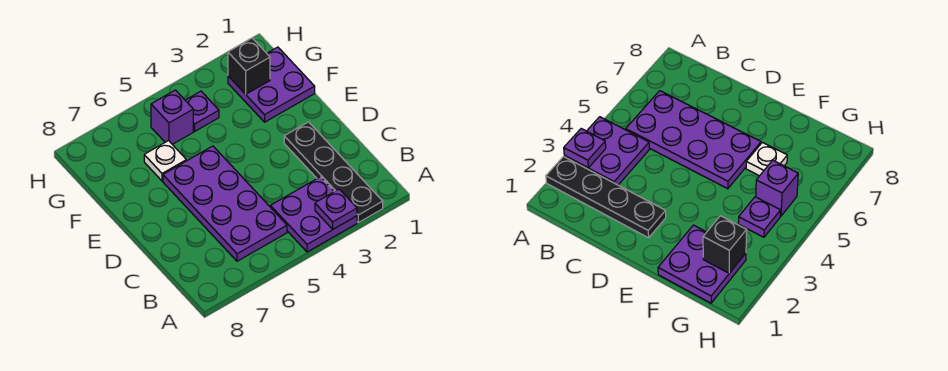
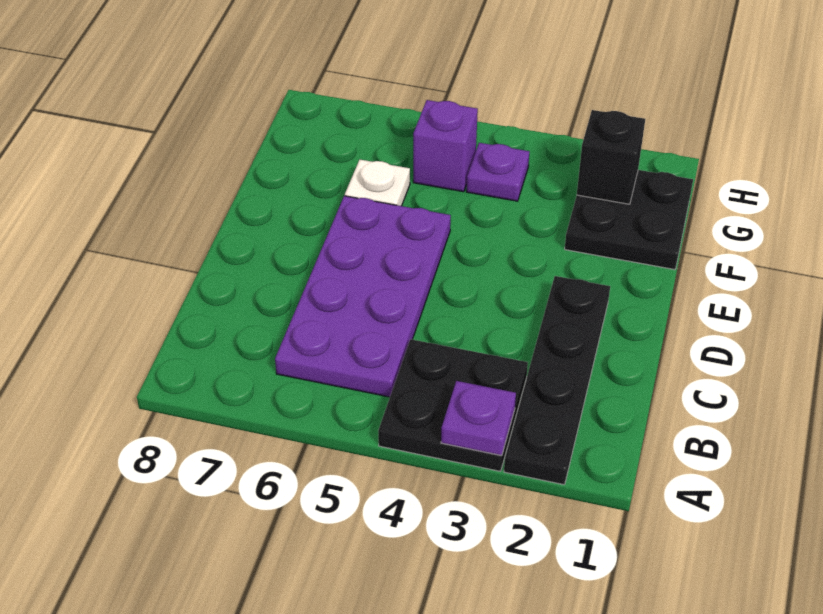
purple 2x2 plate [270,177,357,252] -> black 2x2 plate [378,339,528,471]
purple 2x2 plate [228,47,315,122] -> black 2x2 plate [565,170,693,270]

